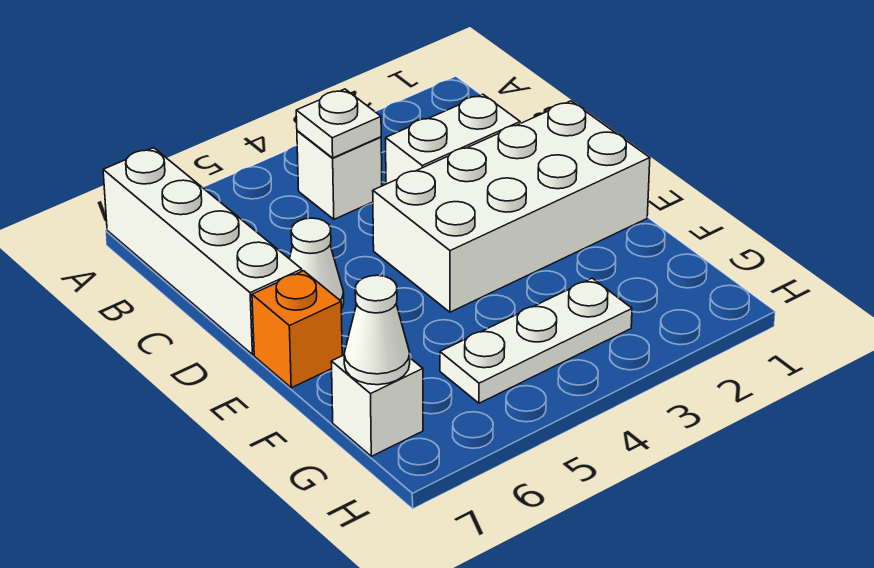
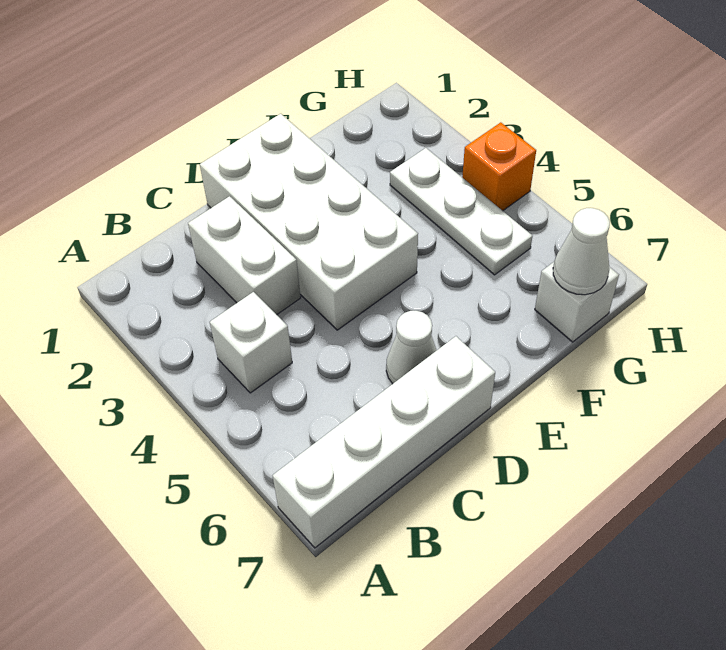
white 1x1 plate [296,89,381,158] -> none
orange 1x1 brick [252,271,342,388] -> orange 1x1 brick moved to [462,122,536,211]

